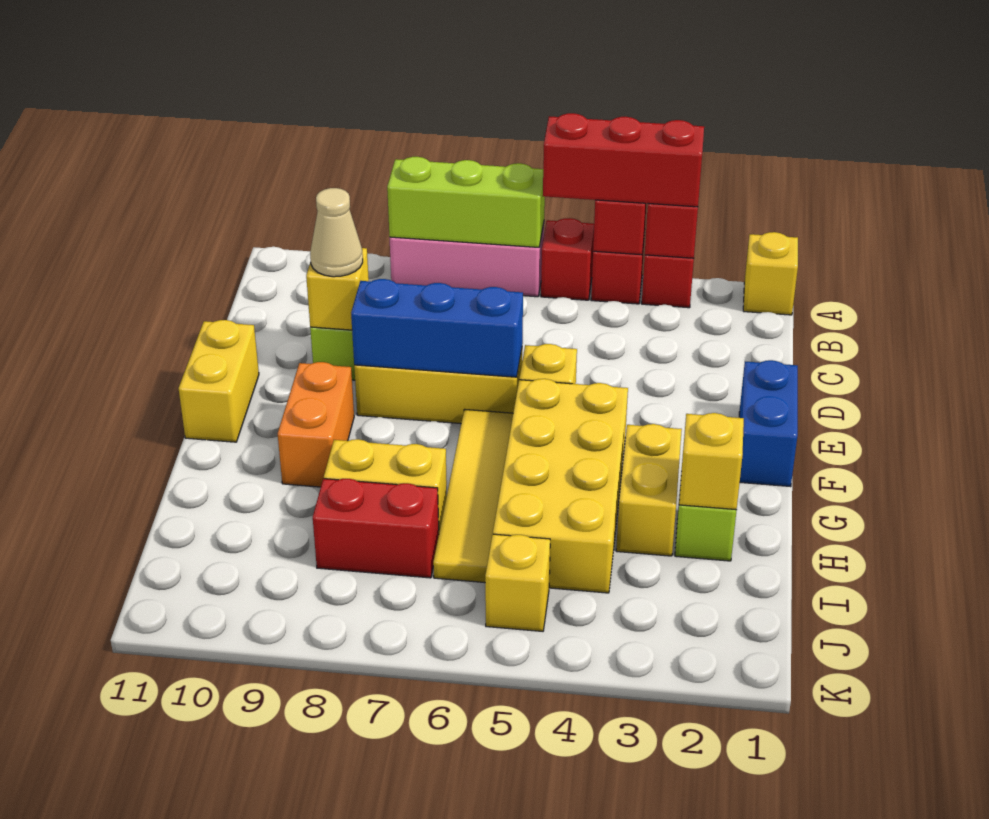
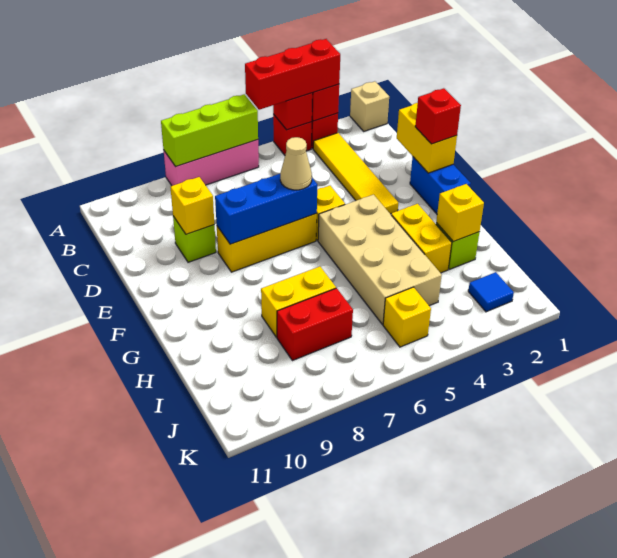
yellow 1x1 brick [743,232,798,315] -> tan 1x1 brick [350,81,389,131]
red 1x1 brick [541,218,594,300] -> red 1x1 brick moved to [415,88,461,144]
tan 1x1 cone [310,188,363,277] -> tan 1x1 cone moved to [280,137,312,190]
yellow 1x2 brick [179,320,259,442] -> yellow 1x2 brick moved to [397,103,457,173]
yellow 2x4 brick [493,379,628,593] -> tan 2x4 brick [318,195,442,324]
yellow 1x4 tile [433,409,513,582] -> yellow 1x4 tile moved to [313,133,398,214]
orange 1x2 brick [278,362,354,487] -> none
none -> blue 1x1 tile [468,272,514,312]

